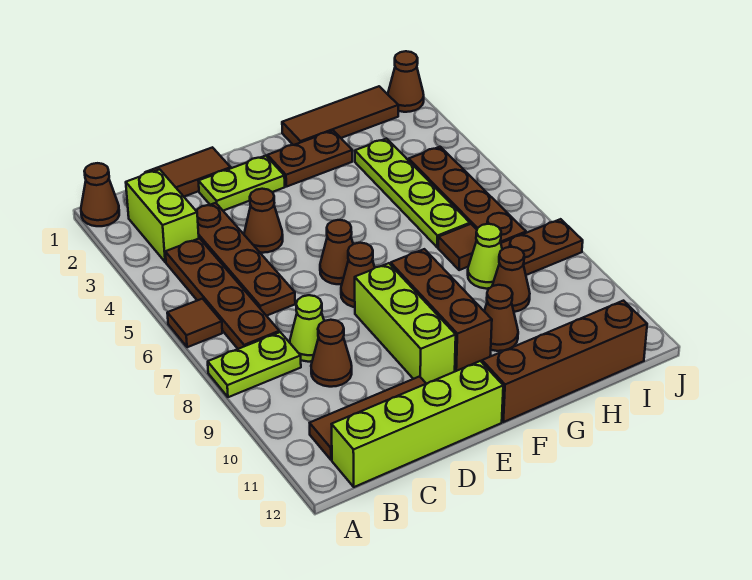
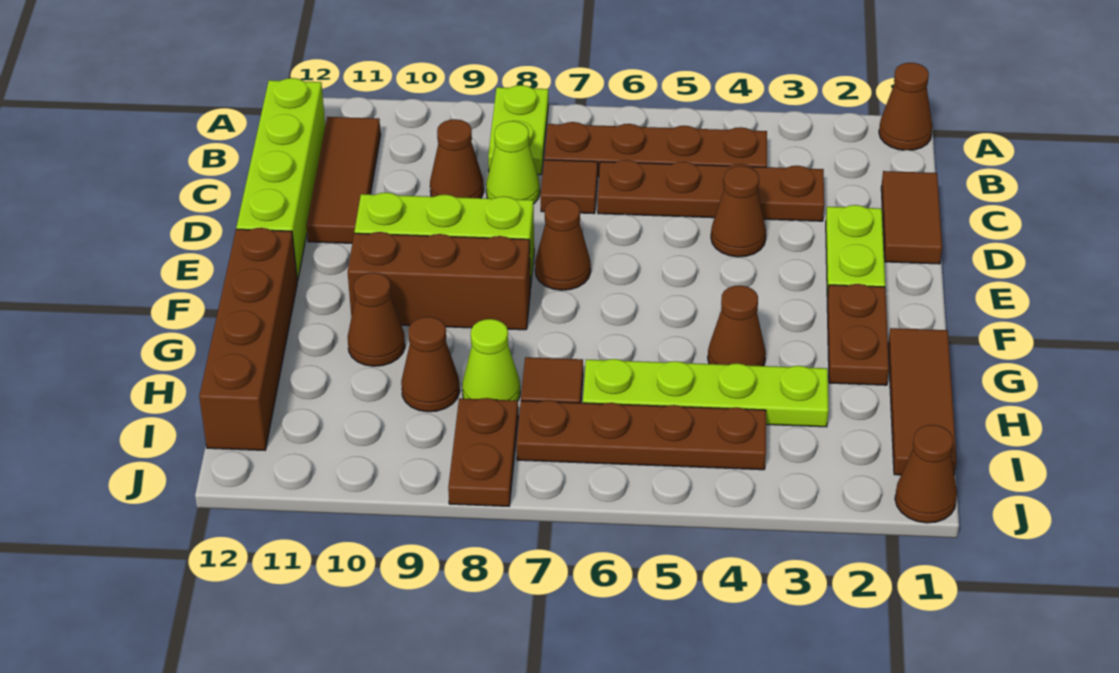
brown 1x1 tile [167,299,222,347] -> brown 1x1 tile moved to [541,160,598,214]
lime 1x2 brick [126,169,199,262] -> none
brown 1x1 cone [320,220,353,284] -> brown 1x1 cone moved to [708,285,766,366]

